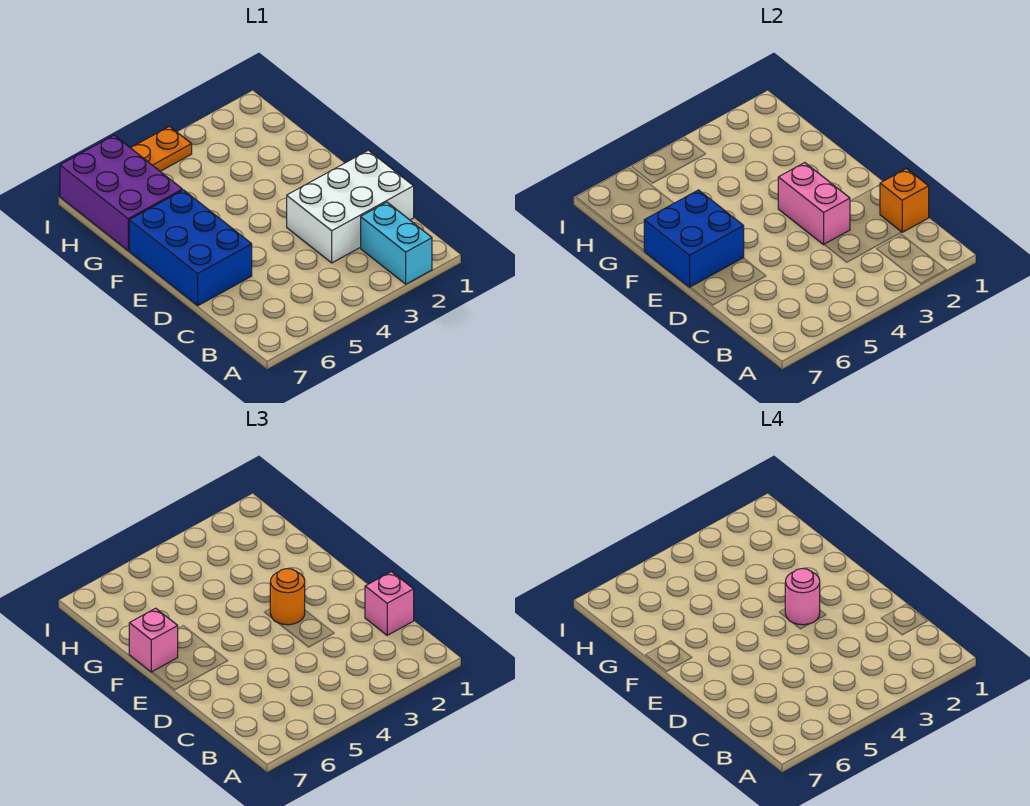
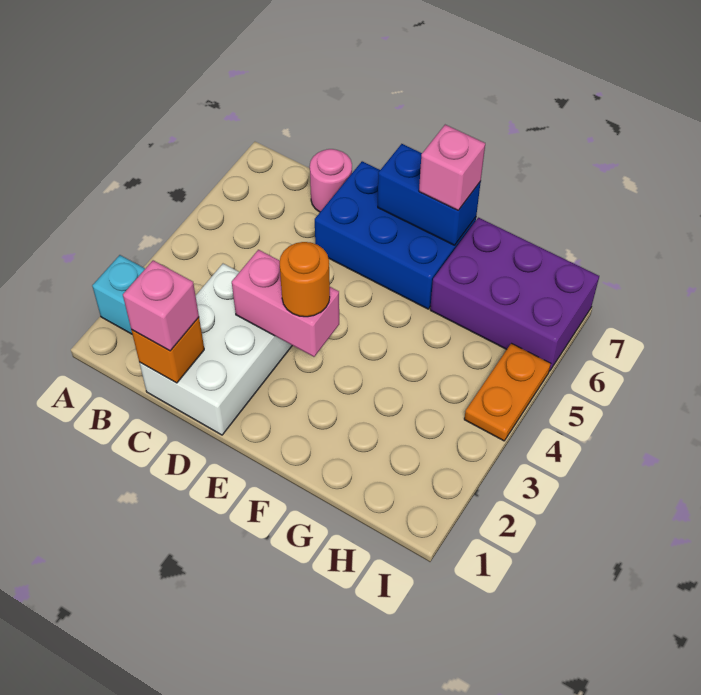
pink 1x1 round brick [785,569,820,625] -> pink 1x1 round brick moved to [310,149,352,212]
blue 2x2 brick [644,190,744,287] -> blue 1x2 brick [378,144,481,245]

